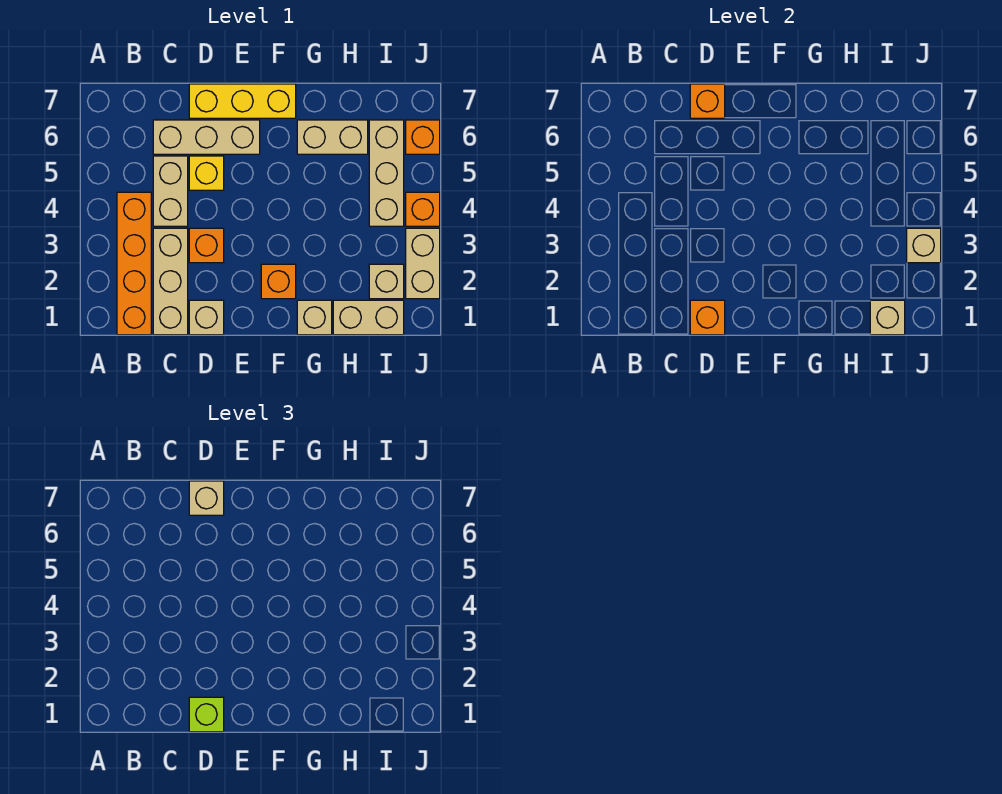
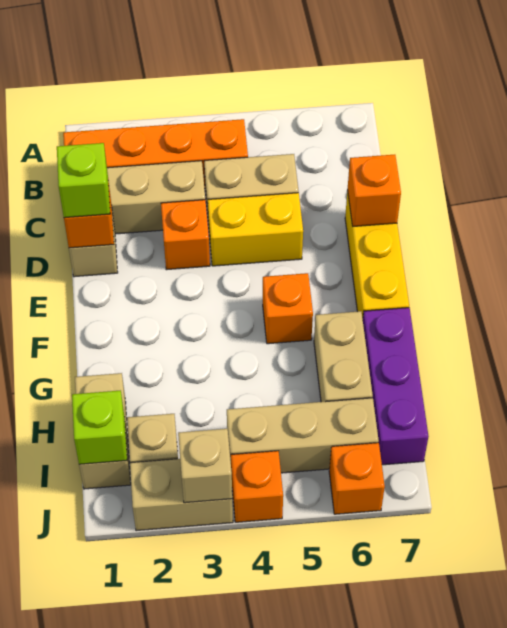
tan 1x3 brick [153,120,260,154] -> none
yellow 1x1 brick [189,156,224,190] -> yellow 1x2 brick [208,193,303,266]
tan 1x1 brick [189,481,224,515] -> none
orange 1x1 brick [261,264,296,299] -> orange 1x1 brick moved to [263,273,313,344]
tan 1x1 brick [297,300,332,335] -> none
none -> purple 1x3 brick [363,308,429,465]
tan 1x1 brick [870,300,905,335] -> lime 1x1 brick [72,390,127,464]

